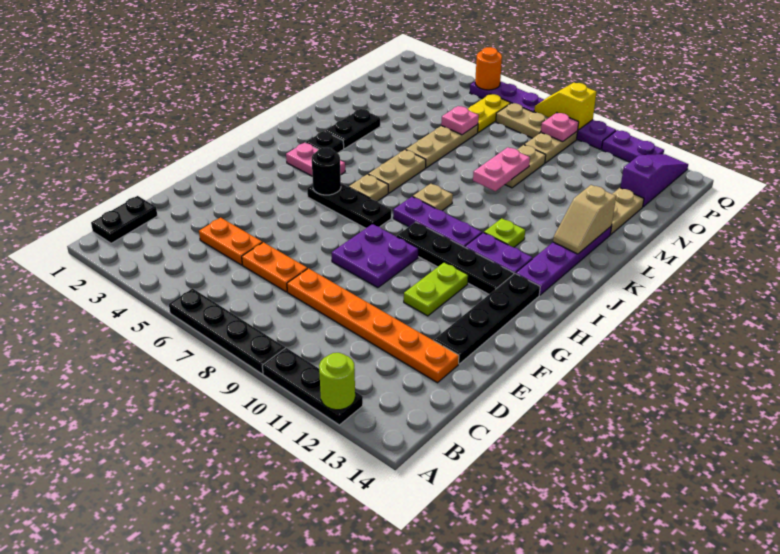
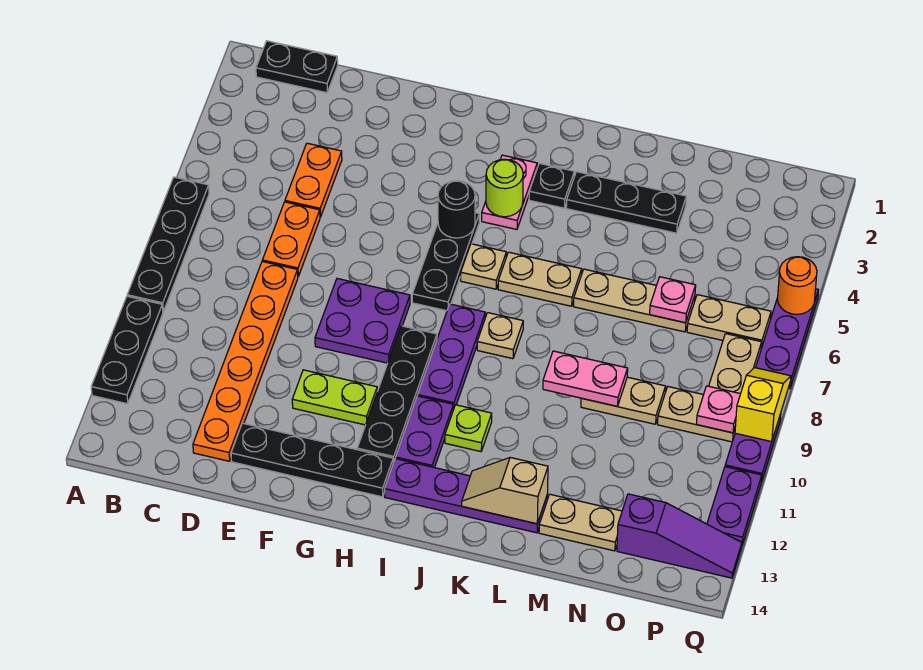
lime 1x1 round brick [319,353,355,410] -> lime 1x1 round brick moved to [486,159,523,217]
black 1x2 plate [325,109,380,149] -> black 1x3 plate [566,172,686,233]
yellow 1x2 plate [468,94,511,132] -> tan 1x2 plate [687,295,771,348]

